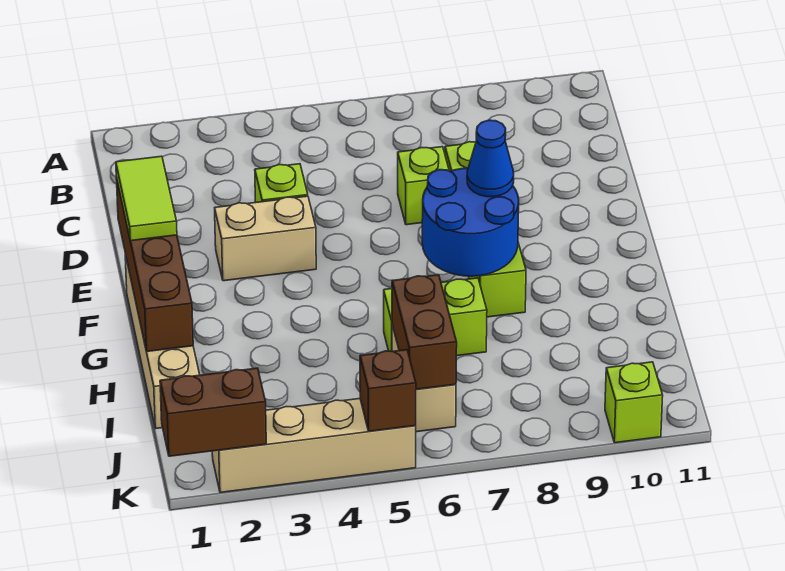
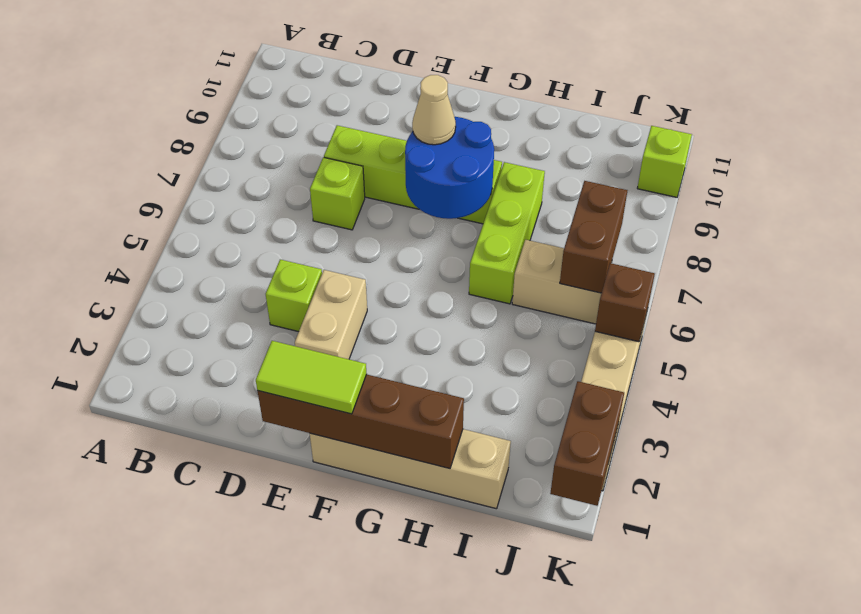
blue 1x1 cone [467,120,514,197] -> tan 1x1 cone [412,75,456,145]
lime 1x2 brick [384,278,487,356] -> lime 1x3 brick [469,162,545,304]
brown 1x2 brick [392,275,457,389] -> brown 1x2 brick turned to [560,181,628,293]

